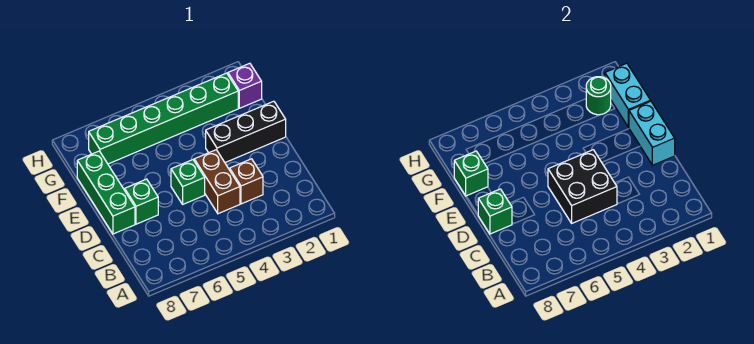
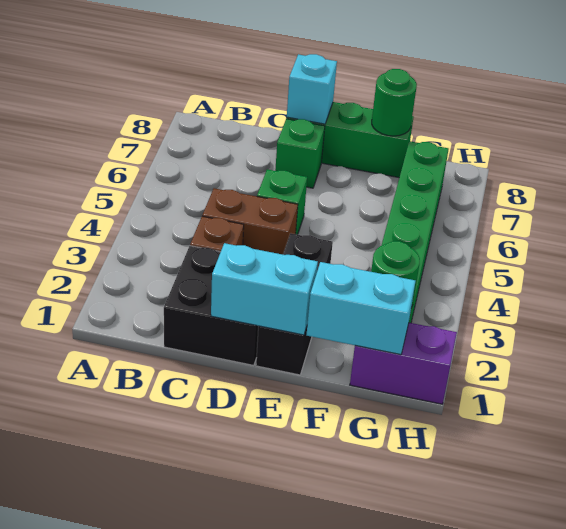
black 2x2 brick [548,150,617,223] -> black 2x2 brick moved to [164,246,258,365]
green 1x1 brick [478,189,512,234] -> cyan 1x1 brick [287,54,337,124]
green 1x1 brick [454,151,488,196] -> green 1x1 round brick [372,69,417,136]
purple 1x1 brick [228,63,262,108] -> purple 1x2 brick [350,323,457,404]

